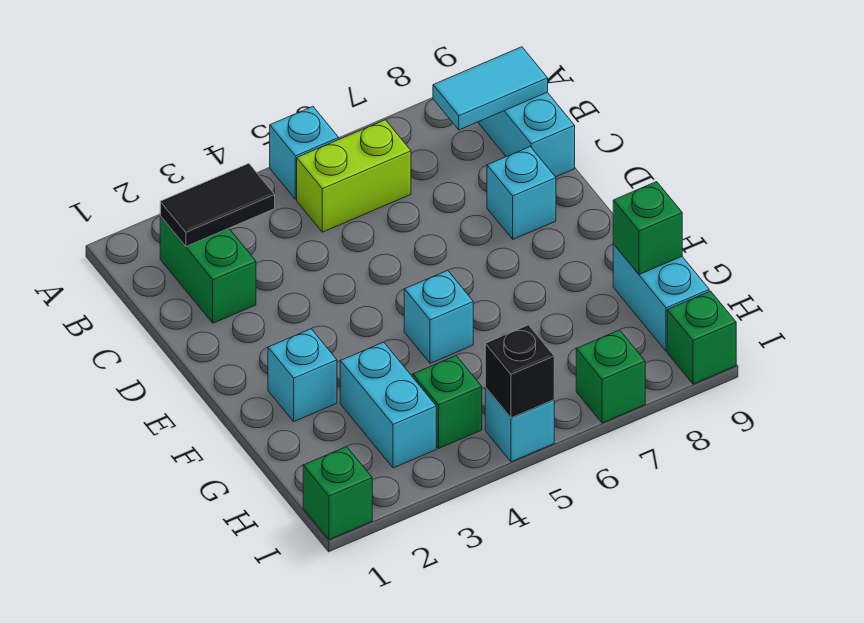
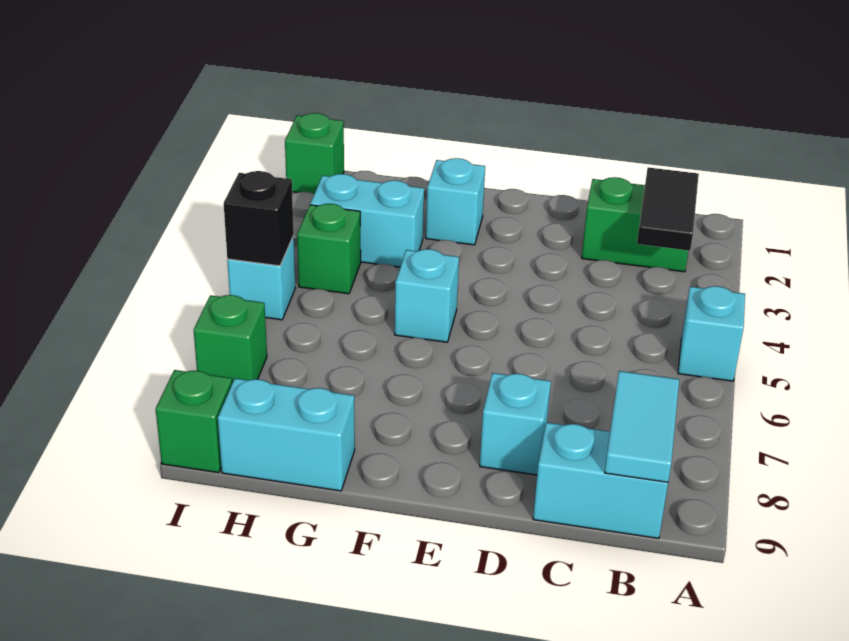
lime 1x2 brick [297,120,411,232] -> none
green 1x1 brick [613,182,682,275] -> none

